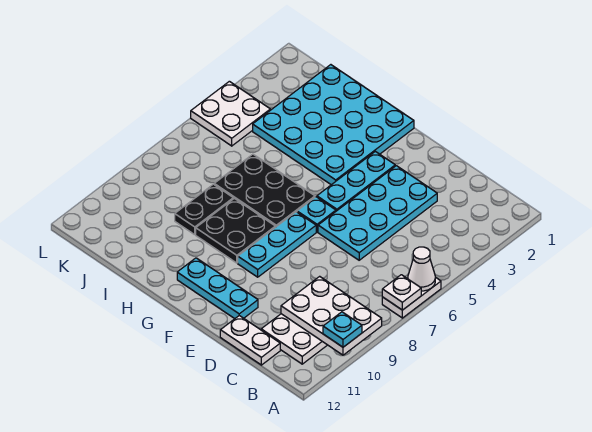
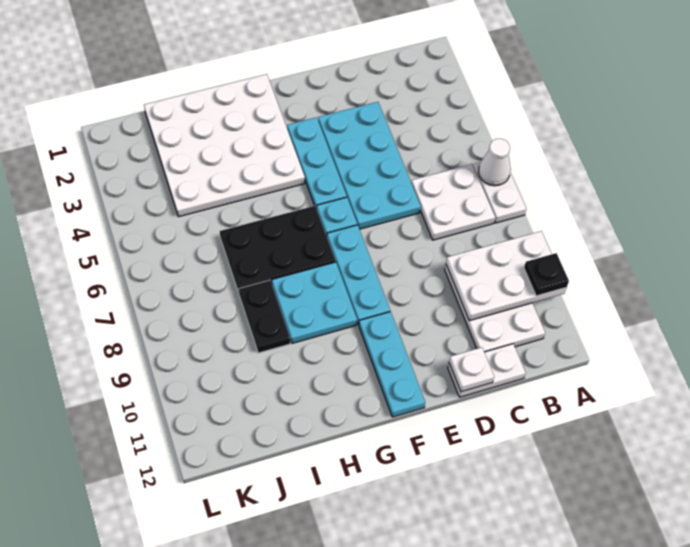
white 1x1 plate [382,275,421,310] -> white 1x1 plate moved to [449,347,494,392]
cyan 1x1 plate [323,312,362,347] -> black 1x1 plate [524,253,569,296]
cyan 1x3 plate [177,258,258,319] -> cyan 1x3 plate turned to [359,312,425,417]
cyan 4x4 plate [253,65,414,185] -> white 4x4 plate [144,74,305,217]
black 2x2 plate [196,198,275,263] -> cyan 2x2 plate [272,262,357,343]
white 2x2 plate [191,81,270,146] -> white 2x2 plate moved to [411,164,495,240]

